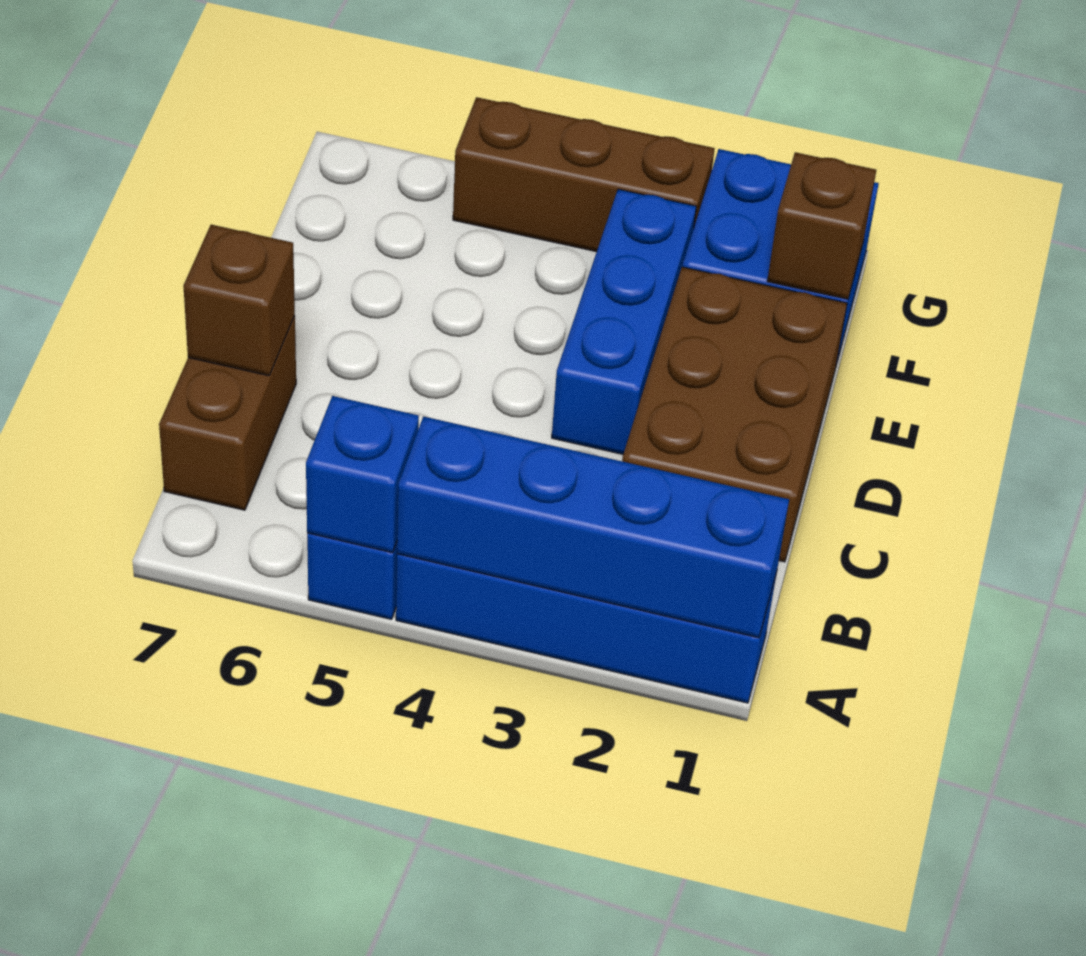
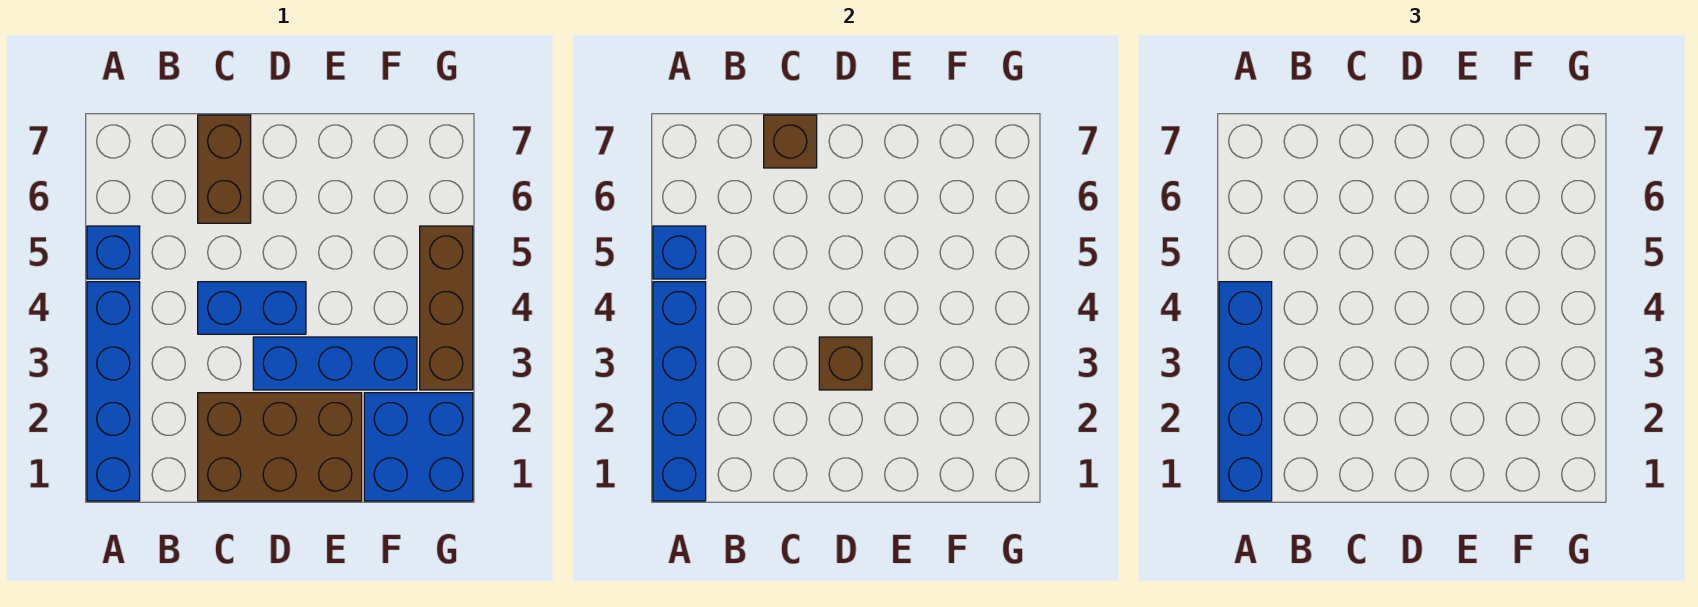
none -> blue 1x4 brick [1219,282,1272,501]
brown 1x2 brick [159,316,296,510] -> brown 1x2 brick turned to [198,115,251,223]
none -> blue 1x2 brick [198,282,306,334]
brown 1x1 brick [767,152,876,299] -> brown 1x1 brick moved to [819,337,872,390]

